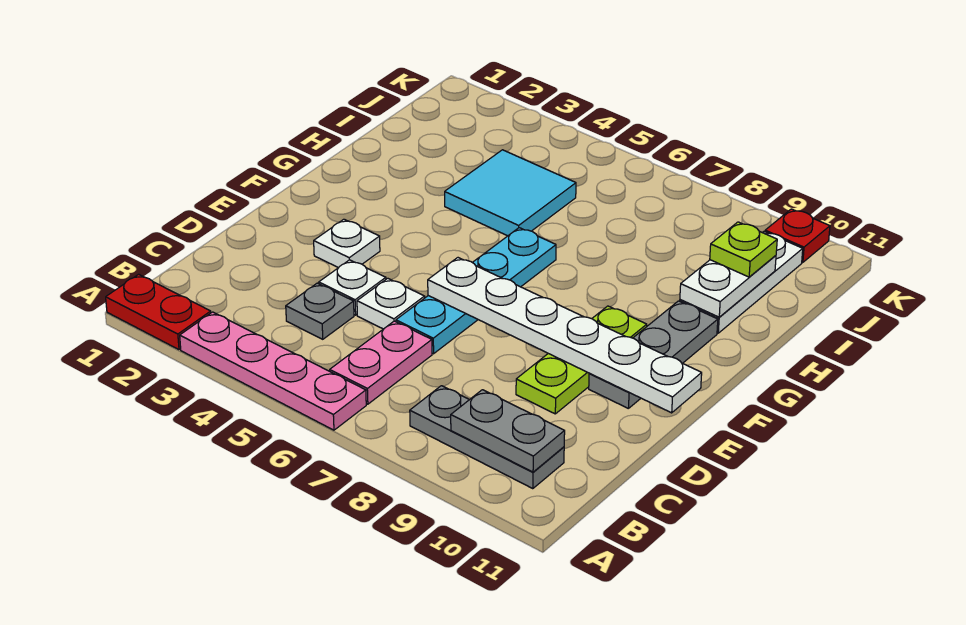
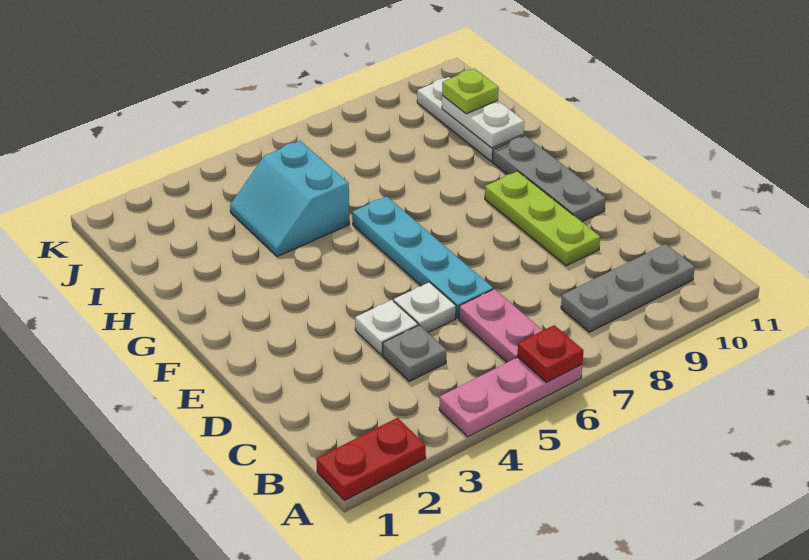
pink 1x4 plate [180,312,366,430] -> pink 1x3 plate [439,357,582,437]
grey 1x2 plate [451,390,565,472] -> none
white 1x1 plate [314,219,380,268] -> none
white 1x6 plate [428,258,702,413] -> none
cyan 2x2 tile [445,150,576,236] -> cyan 2x2 slope [230,141,350,256]
red 1x1 plate [765,209,830,262] -> red 1x1 plate moved to [517,325,584,382]

